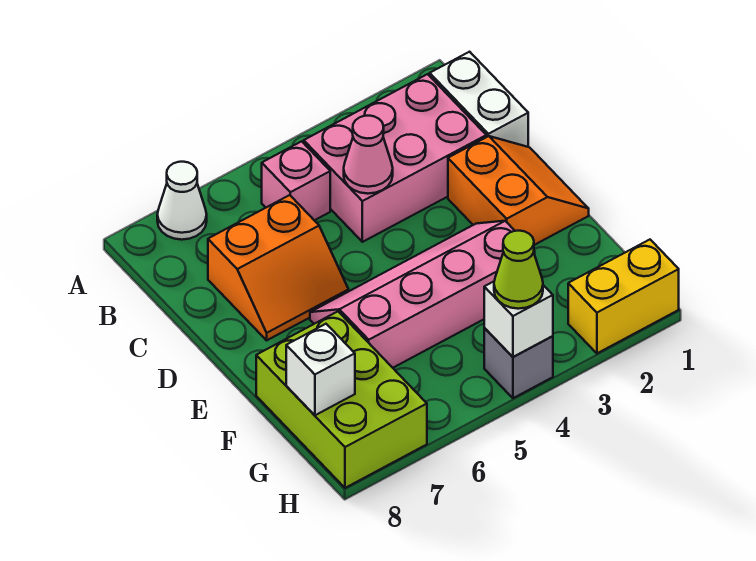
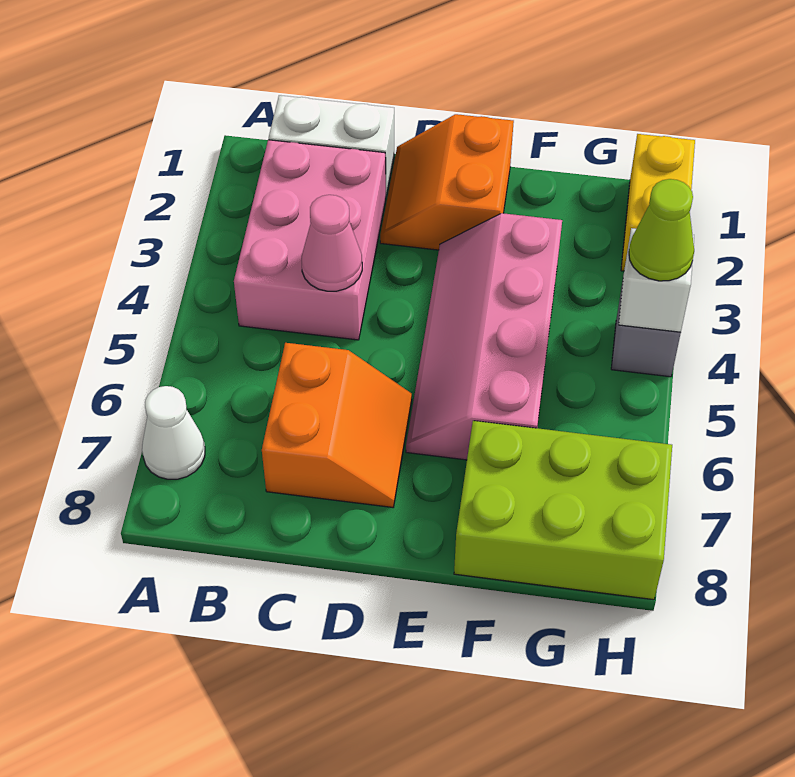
pink 1x1 brick [262,141,330,220] -> none
orange 2x2 slope [448,136,589,245] -> orange 2x2 slope turned to [380,114,514,250]
white 1x1 brick [286,324,355,415] -> none

